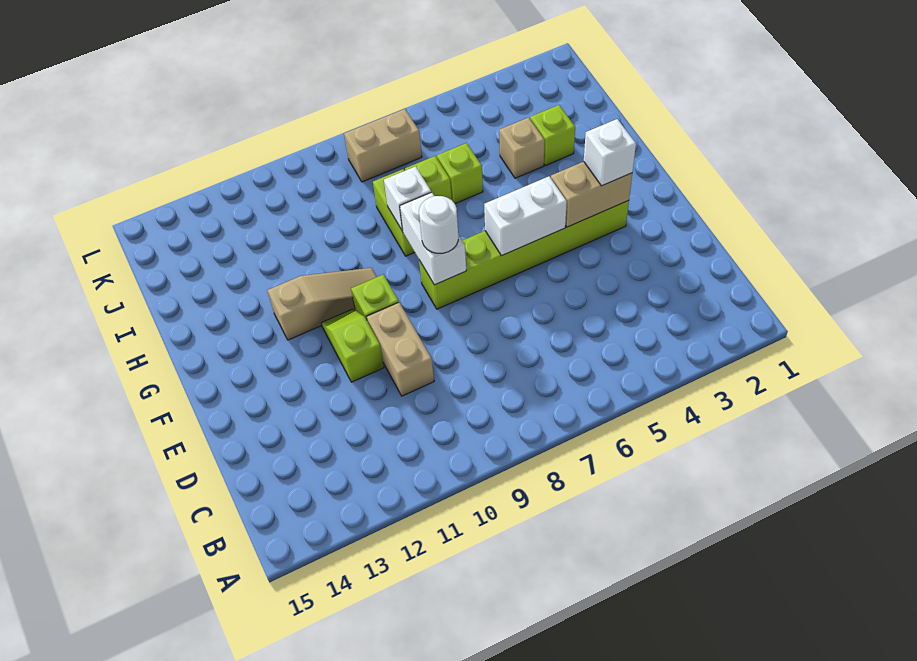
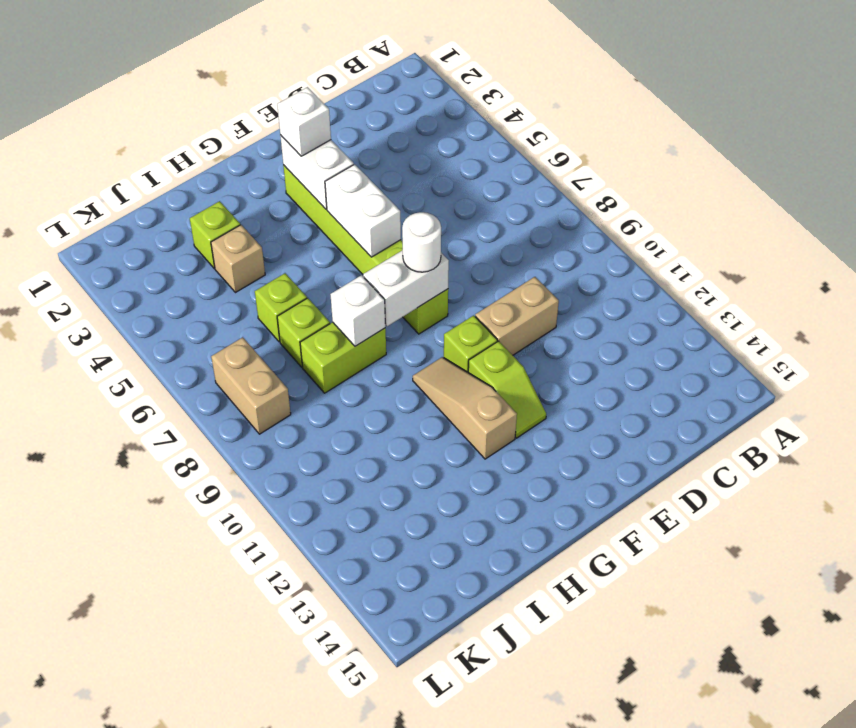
lime 1x2 slope [321,309,384,382] -> lime 1x2 slope turned to [468,341,546,438]
tan 1x2 brick [551,162,632,227] -> white 1x2 brick [280,135,354,209]

